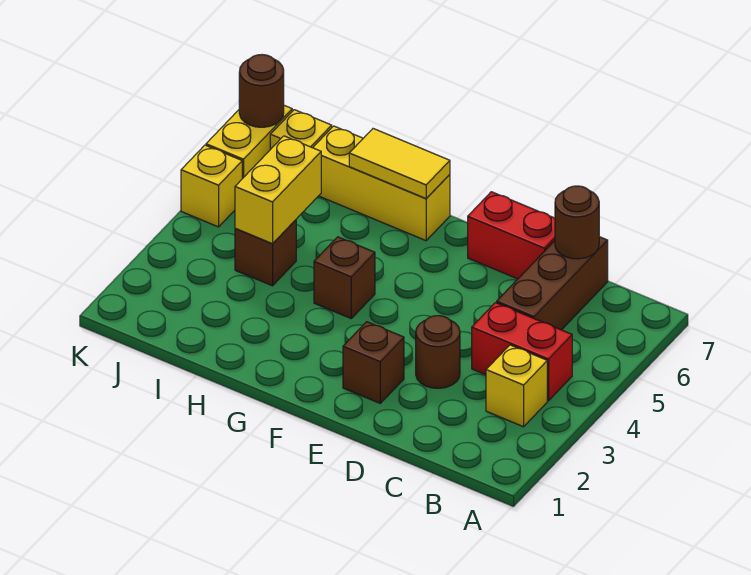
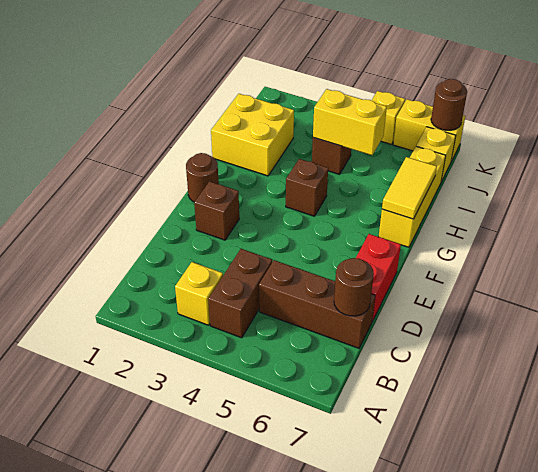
red 1x2 brick [472,303,572,401] -> brown 1x2 brick [208,249,272,338]
brown 1x1 round brick [416,316,460,388] -> brown 1x1 round brick moved to [186,153,219,202]
none -> yellow 2x2 brick [211,94,294,176]

